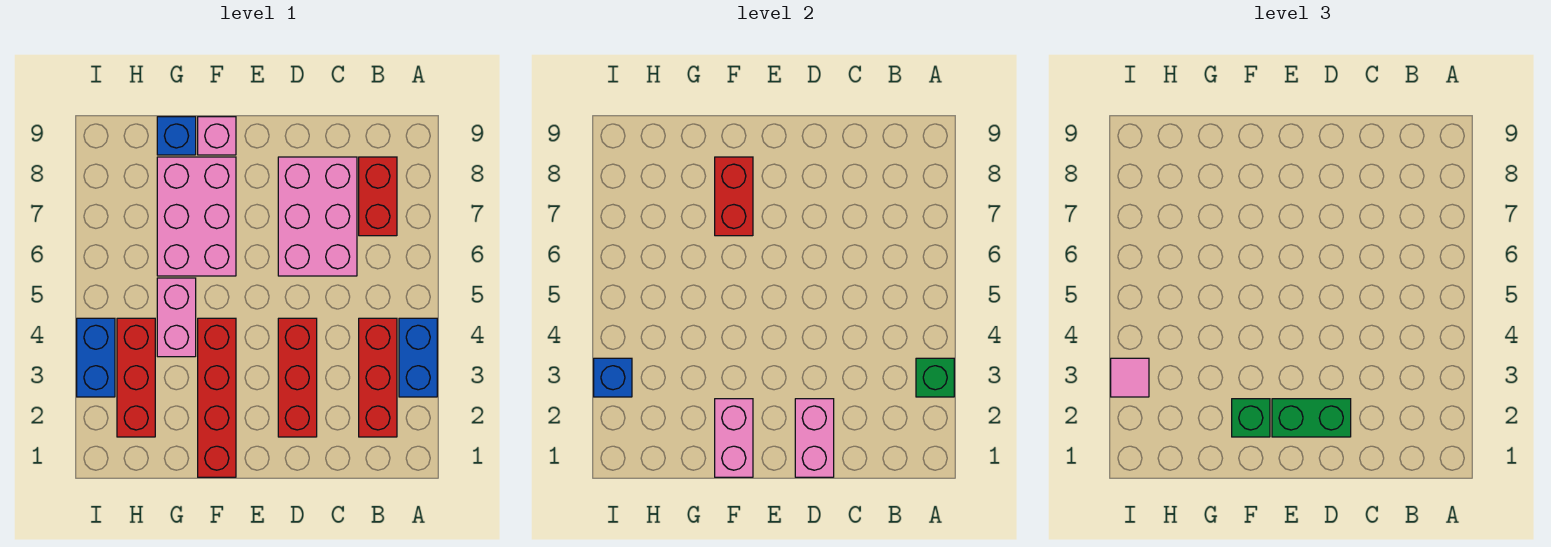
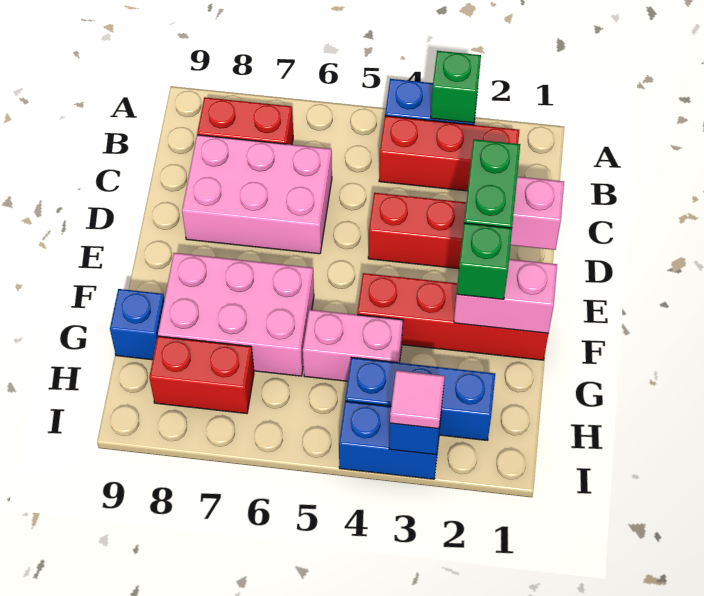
red 1x2 brick [715,157,753,236] -> red 1x2 brick moved to [149,336,254,414]
pink 1x1 brick [198,117,236,155] -> none
red 1x3 brick [117,318,155,437] -> blue 1x3 brick [345,358,495,440]

